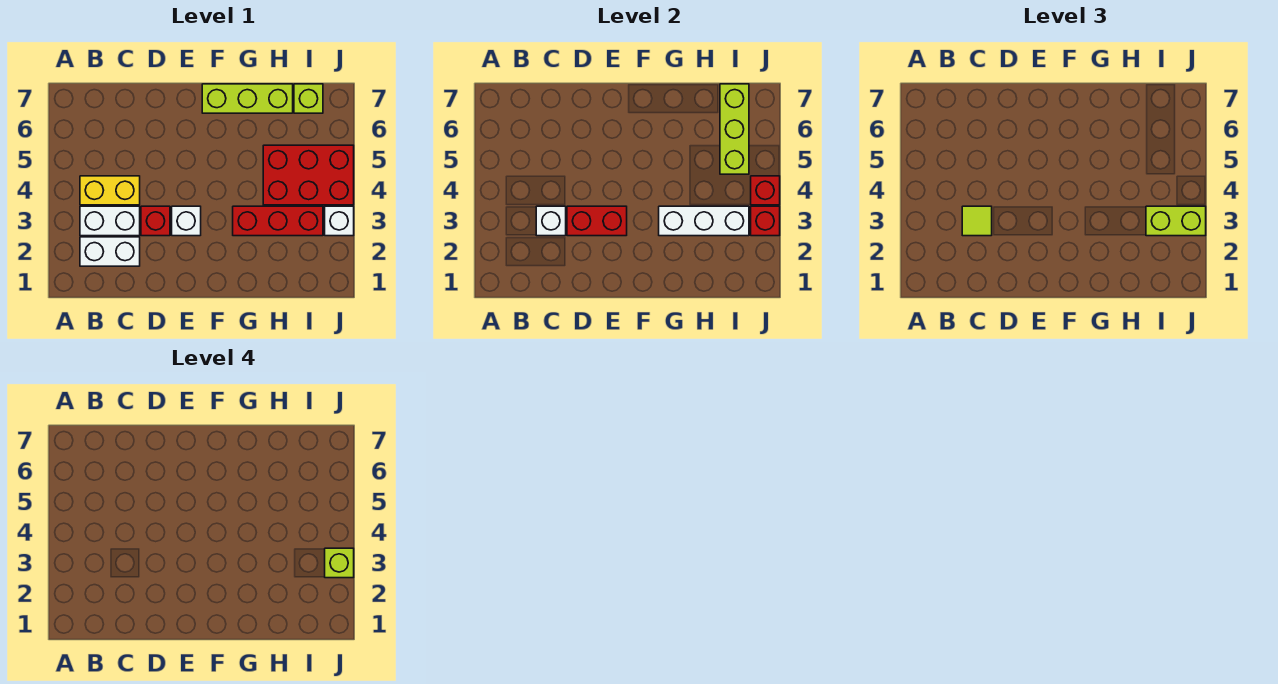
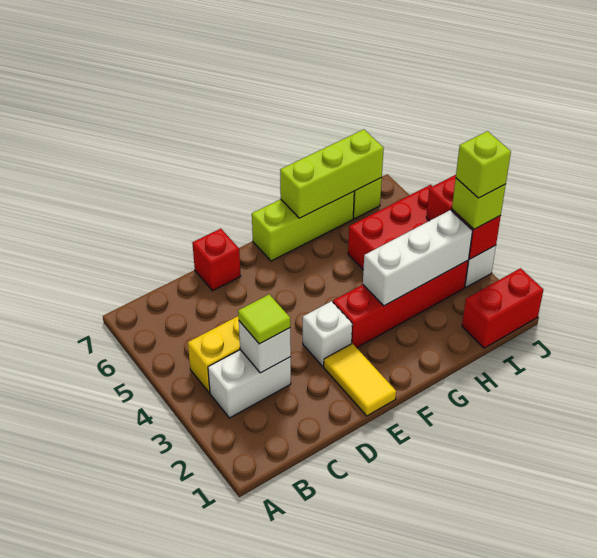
white 1x2 brick [80,237,140,266] -> none
red 1x1 brick [141,206,170,236] -> red 1x1 brick moved to [192,229,241,291]
red 1x2 brick [567,206,627,236] -> red 1x2 brick moved to [462,268,543,348]
none -> yellow 1x2 tile [324,343,396,416]
red 1x3 brick [233,206,323,236] -> red 1x4 brick [333,261,468,348]
lime 1x2 brick [1146,206,1206,236] -> lime 1x1 brick [452,178,506,229]
lime 1x3 brick [720,84,749,174] -> lime 1x3 brick turned to [280,129,384,218]

